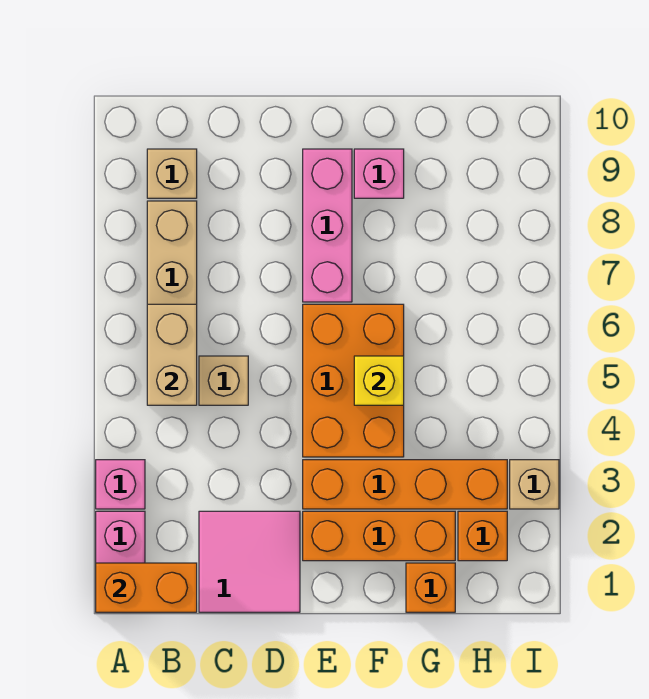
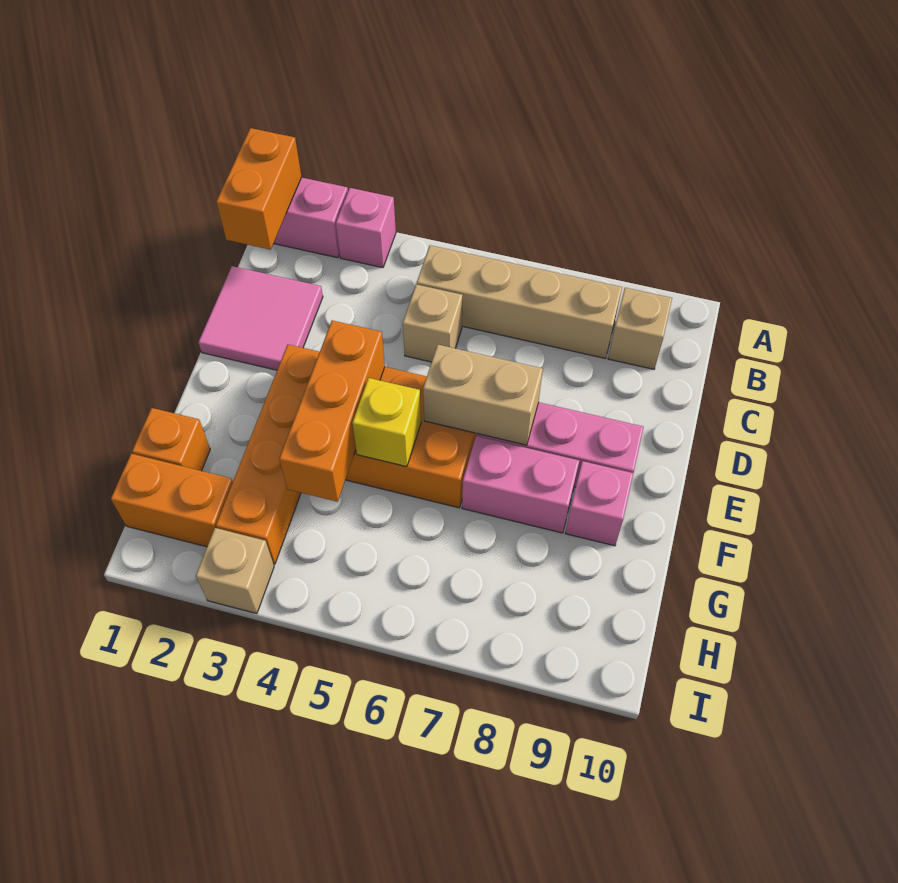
tan 1x2 brick [147,304,197,405] -> tan 1x2 brick moved to [423,345,543,445]
orange 1x3 brick [303,511,455,561] -> orange 1x3 brick moved to [279,320,385,502]
none -> pink 1x2 brick [462,436,579,533]
orange 1x1 brick [458,511,507,561] -> orange 1x2 brick [111,454,233,547]

